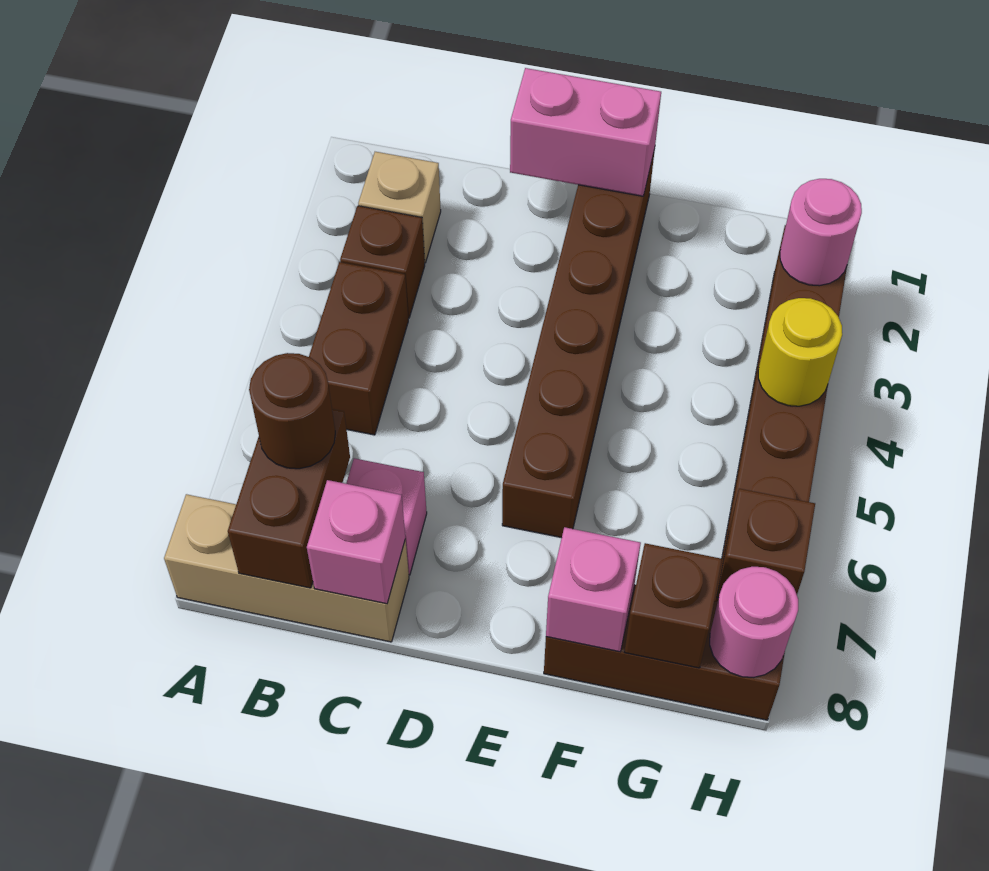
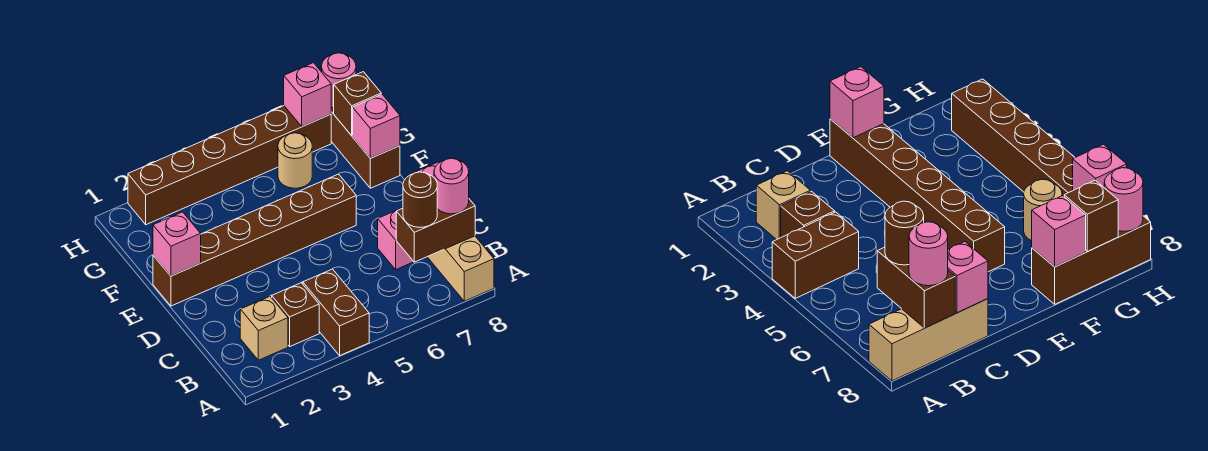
brown 1x2 brick [309,262,408,435] -> brown 1x2 brick turned to [303,269,369,356]
pink 1x2 brick [510,68,661,196] -> pink 1x1 brick [153,212,201,276]
none -> tan 1x1 round brick [278,133,312,188]
pink 1x1 round brick [780,179,862,286] -> pink 1x1 round brick moved to [434,158,469,214]
yellow 1x1 round brick [758,298,842,406] -> none
brown 1x1 brick [717,489,815,598] -> pink 1x1 brick [284,63,331,127]

